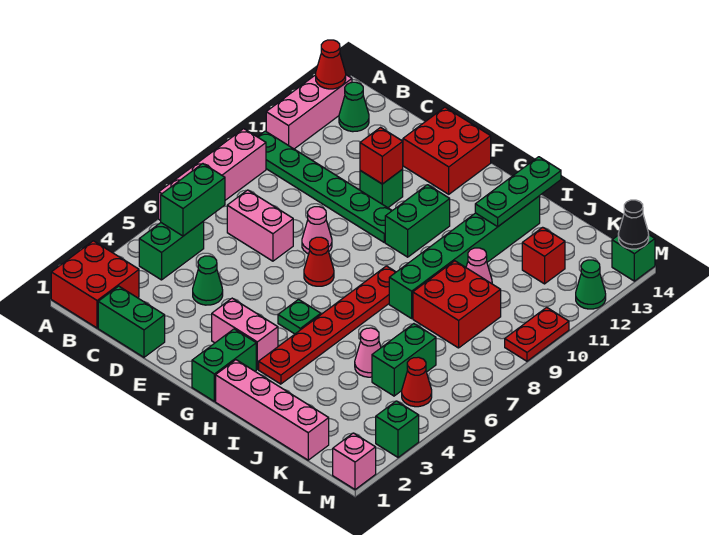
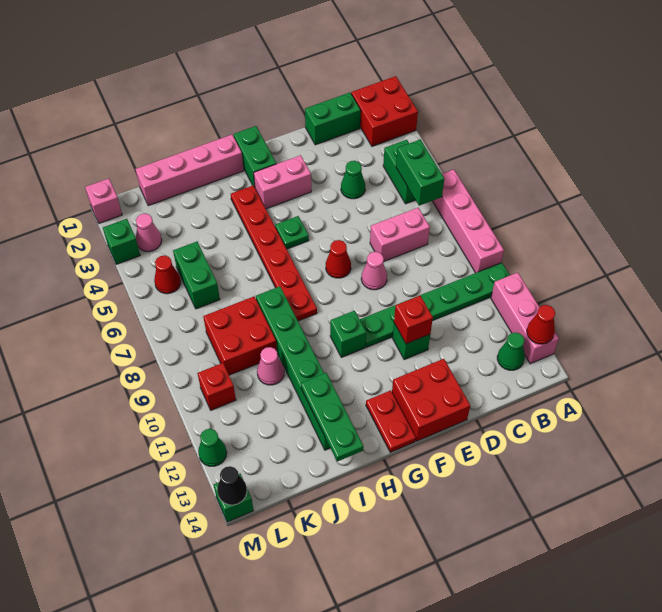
green 1x2 brick [385,185,450,257] -> green 1x1 brick [330,311,366,357]
pink 1x1 cone [355,328,381,377] -> pink 1x1 cone moved to [136,213,162,252]
red 1x1 brick [522,227,565,284] -> red 1x1 brick moved to [197,363,236,410]
red 1x2 plate [505,307,569,361] -> red 1x2 plate moved to [366,390,416,452]

